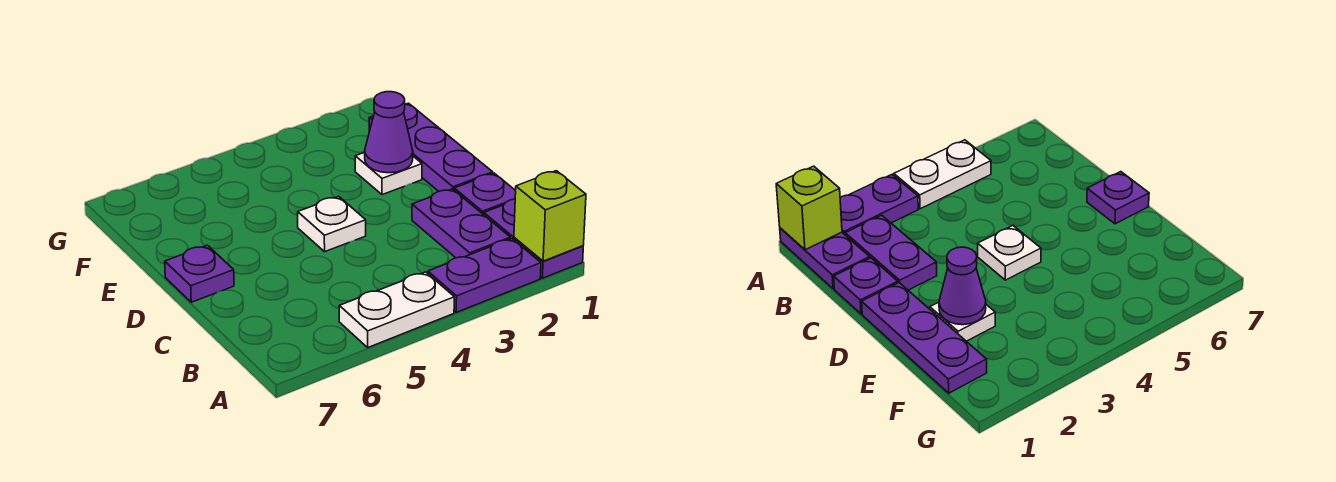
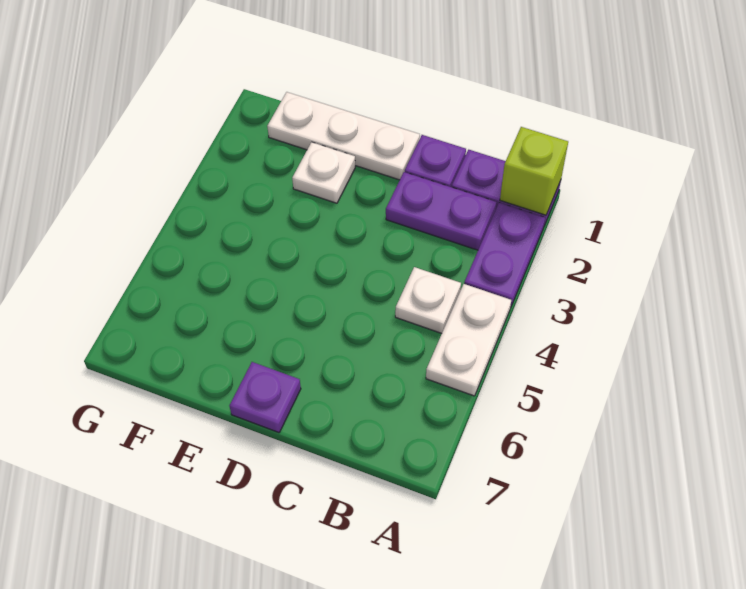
purple 1x3 plate [369,103,493,191] -> white 1x3 plate [267,92,420,180]
white 1x1 plate [298,196,366,252] -> white 1x1 plate moved to [395,267,461,333]
purple 1x1 cone [365,92,413,173] -> none

